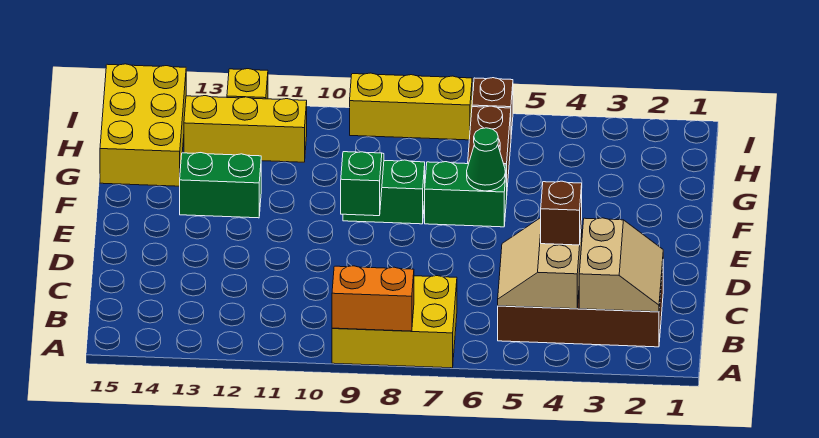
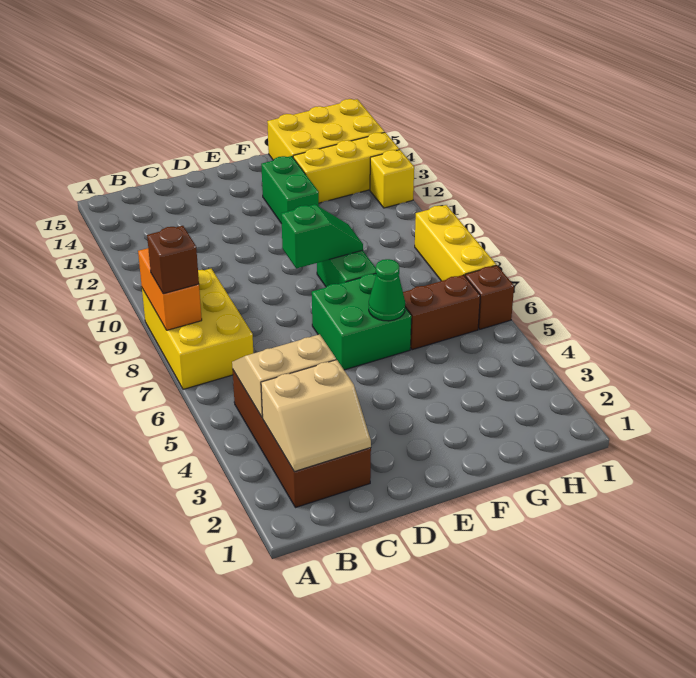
brown 1x1 brick [541,181,582,245] -> brown 1x1 brick moved to [147,226,199,294]
green 1x2 brick [425,162,507,227] -> green 2x2 brick [312,274,411,370]
yellow 1x3 brick [184,96,307,162] -> yellow 1x3 brick turned to [293,133,399,203]

